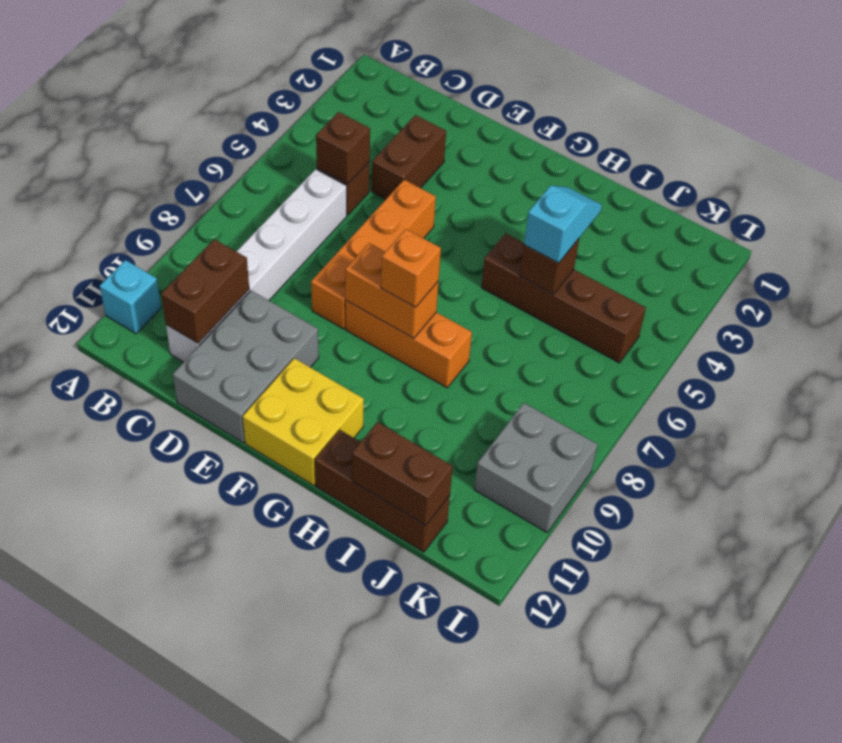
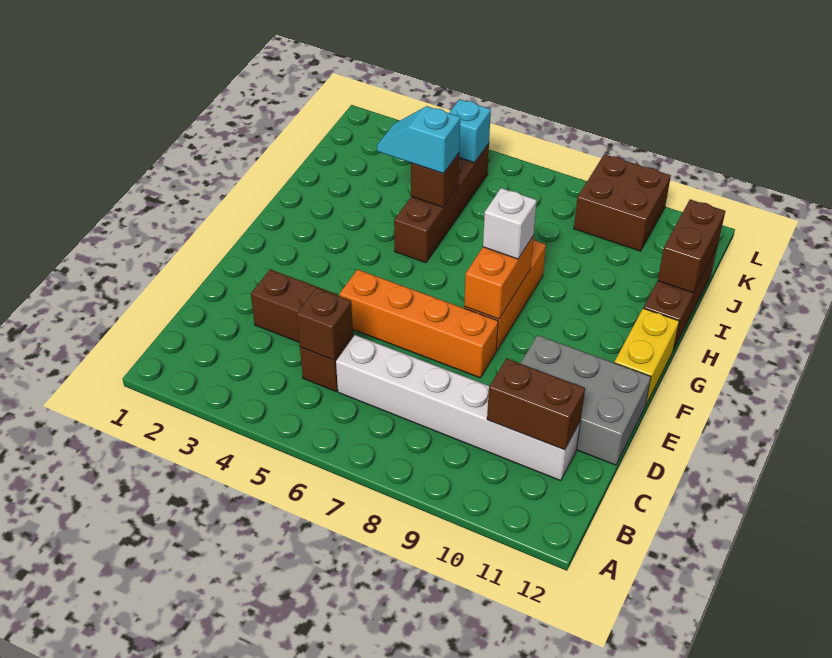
cyan 1x1 brick [100,260,161,334] -> cyan 1x1 brick moved to [449,99,491,163]
yellow 2x2 brick [243,358,364,486] -> yellow 1x2 brick [614,308,679,406]
orange 1x1 brick [381,229,441,307] -> white 1x1 brick [483,188,537,259]
grey 2x2 brick [474,403,598,533] -> brown 2x2 brick [574,154,671,251]

